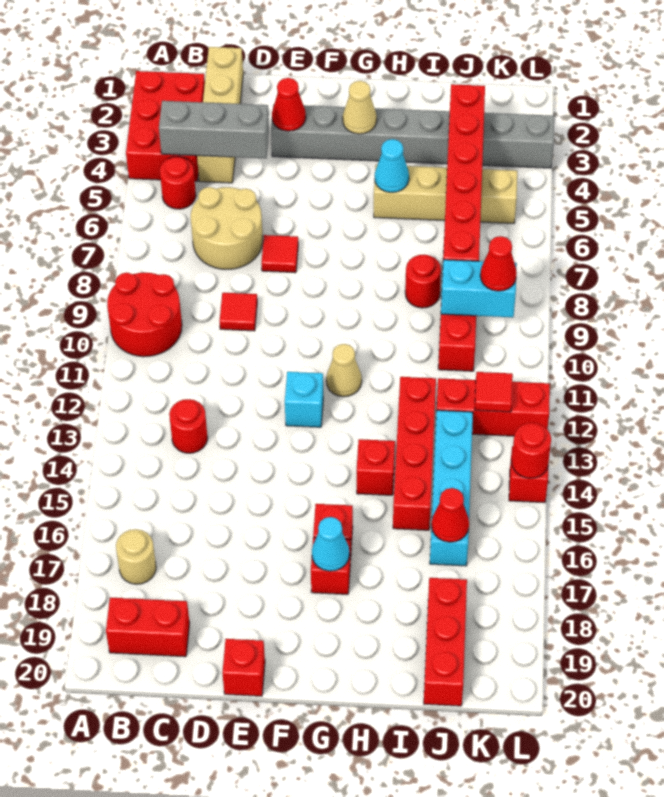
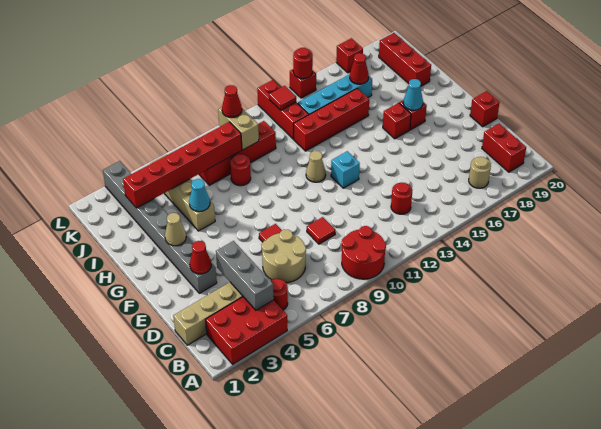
red 1x1 brick [357,439,395,495] -> red 1x1 brick moved to [336,38,363,73]
cyan 1x2 brick [441,260,517,317] -> tan 1x2 brick [218,107,259,150]
red 1x3 brick [424,578,467,706] -> red 1x3 brick turned to [379,33,431,86]

